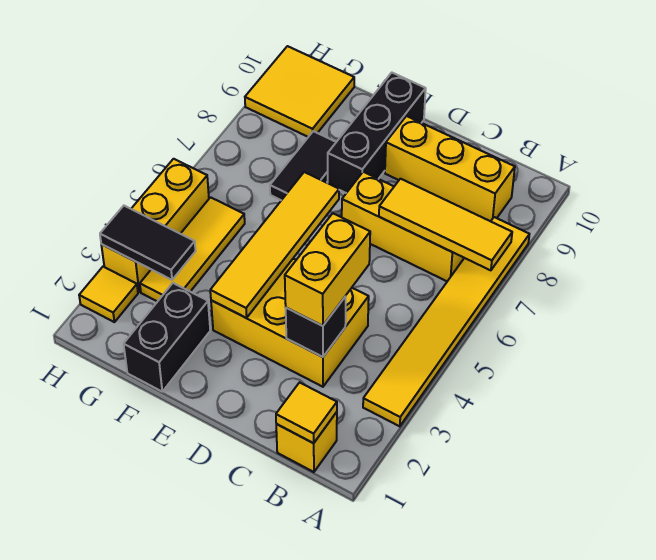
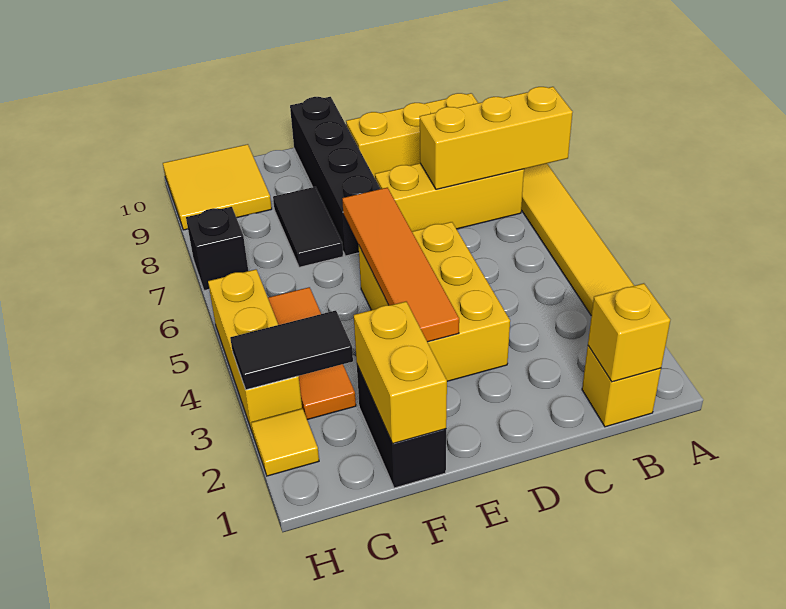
yellow 1x3 tile [379,179,512,270] -> yellow 1x3 brick [420,87,573,189]
yellow 1x1 tile [276,383,337,443] -> yellow 1x1 brick [588,283,670,382]
yellow 2x3 brick [211,259,369,387] -> yellow 2x3 brick turned to [359,222,510,381]
black 1x1 brick [286,296,346,357] -> black 1x1 brick moved to [186,207,248,291]
yellow 1x2 brick [285,213,370,326] -> yellow 1x2 brick moved to [354,302,447,444]
yellow 1x4 tile [210,172,339,318] -> orange 1x4 tile [342,188,459,342]
black 1x3 brick [328,73,426,193] -> black 1x4 brick [290,97,380,256]
yellow 1x3 tile [140,197,245,302] -> orange 1x3 tile [268,287,356,420]

